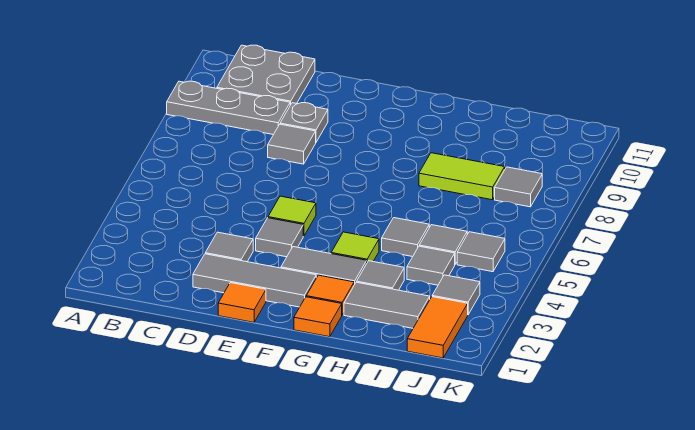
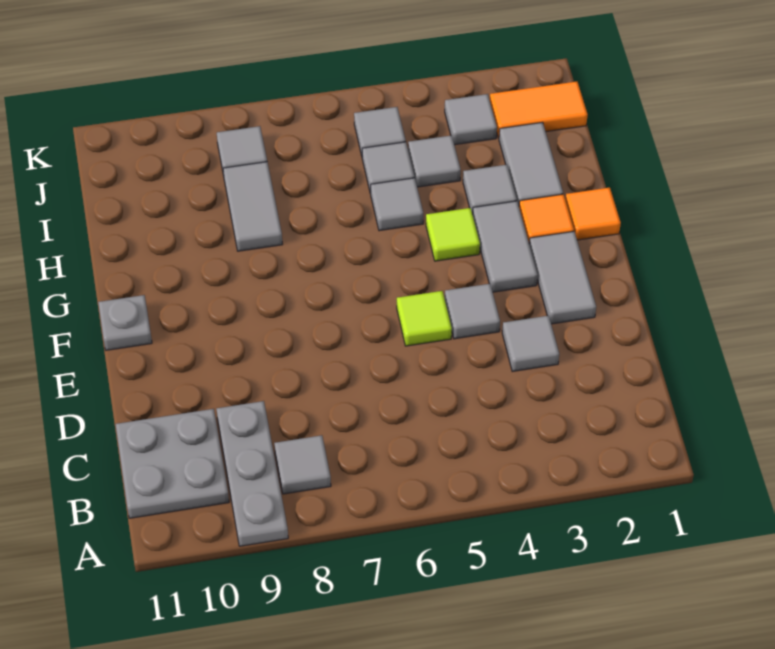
grey 1x3 tile [193,254,316,307] -> grey 1x2 tile [529,231,596,324]
grey 1x1 tile [268,124,316,164] -> grey 1x1 tile moved to [274,435,331,494]
grey 1x1 plate [280,103,328,142] -> grey 1x1 plate moved to [98,295,152,350]
orange 1x1 tile [218,283,266,322] -> none
lime 1x2 tile [419,153,505,200] -> grey 1x2 tile [223,162,283,251]

